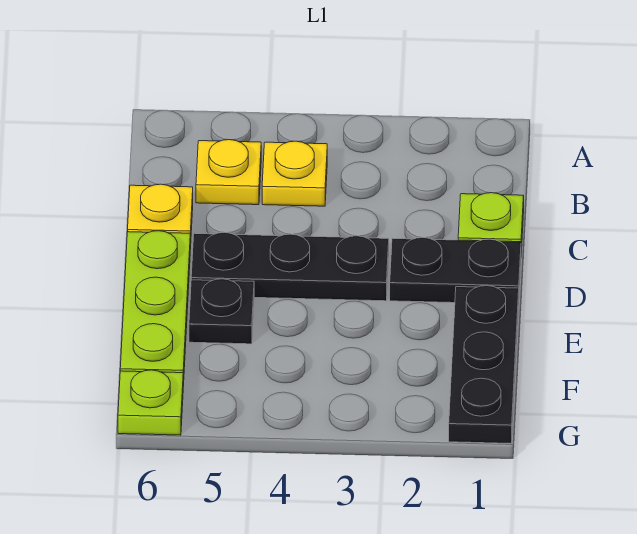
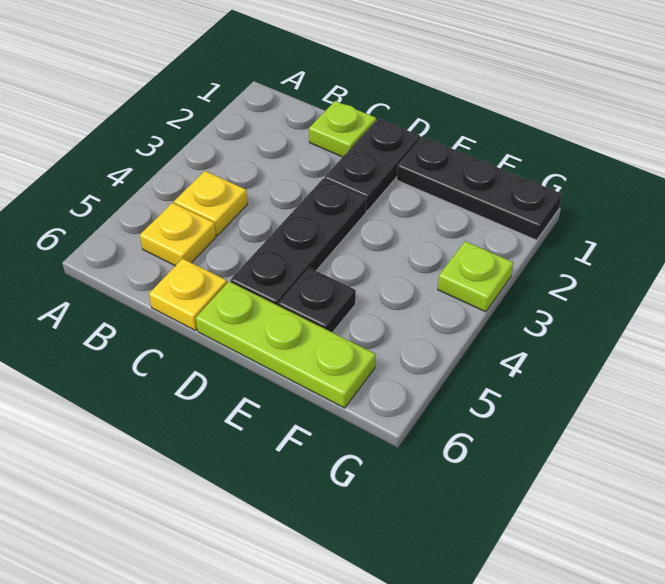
lime 1x1 plate [118,370,183,435] -> lime 1x1 plate moved to [438,241,513,312]

